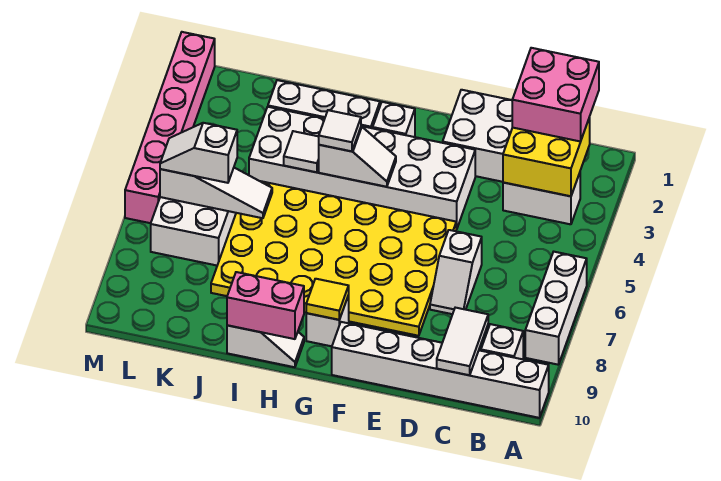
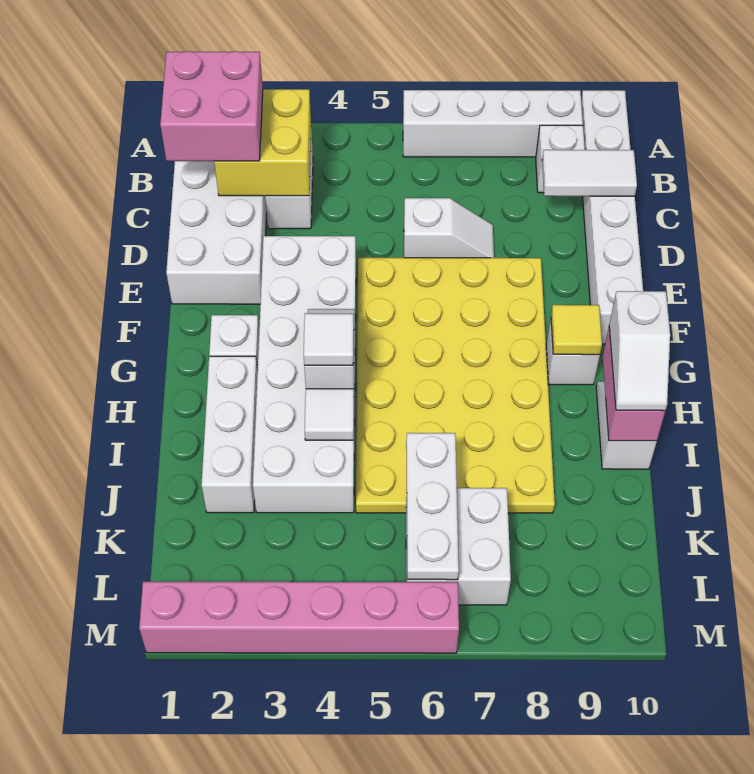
white 1x3 brick [525,252,587,365] -> white 1x4 brick [403,90,583,157]
white 1x3 slope [160,168,272,218] -> white 1x3 plate [406,433,459,580]
white 1x2 slope [160,123,237,183] -> white 1x2 slope moved to [609,291,670,411]

